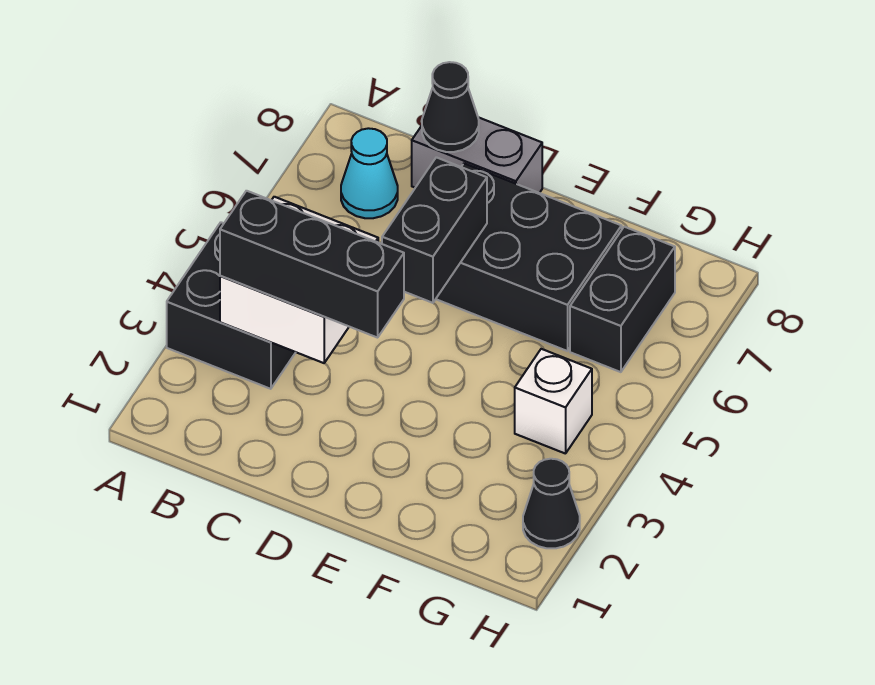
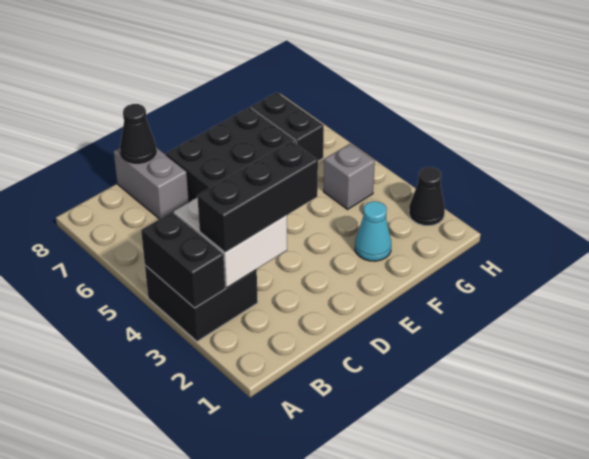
cyan 1x1 cone [341,128,398,218] -> cyan 1x1 cone moved to [355,201,391,261]
grey 1x2 brick [412,117,542,193] -> grey 1x2 brick turned to [114,148,189,219]
black 1x2 brick [382,157,487,303] -> black 1x2 brick moved to [141,212,225,308]
white 1x1 brick [515,349,592,454] -> grey 1x1 brick [324,144,375,209]

